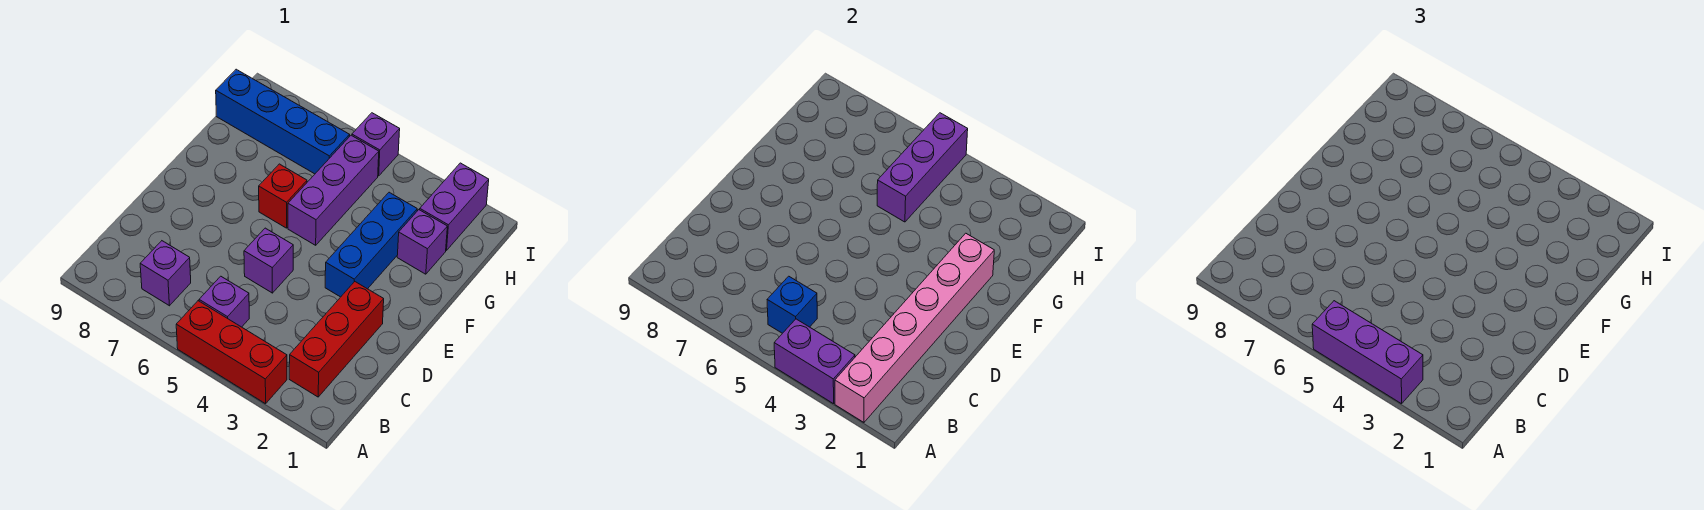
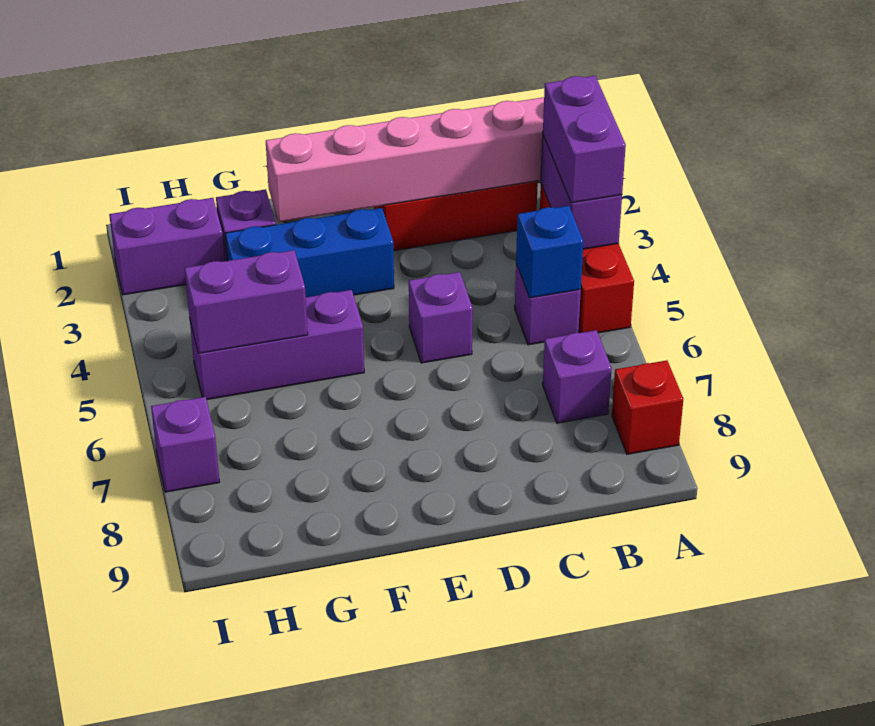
purple 1x3 brick [1312,301,1423,404] -> purple 1x2 brick [543,76,626,203]
red 1x1 brick [259,164,307,228] -> red 1x1 brick moved to [612,360,683,454]
purple 1x3 brick [877,113,968,222] -> purple 1x2 brick [185,250,308,353]
blue 1x4 brick [216,69,350,174] -> none
purple 1x1 brick [352,113,400,176] -> purple 1x1 brick moved to [151,397,219,492]

